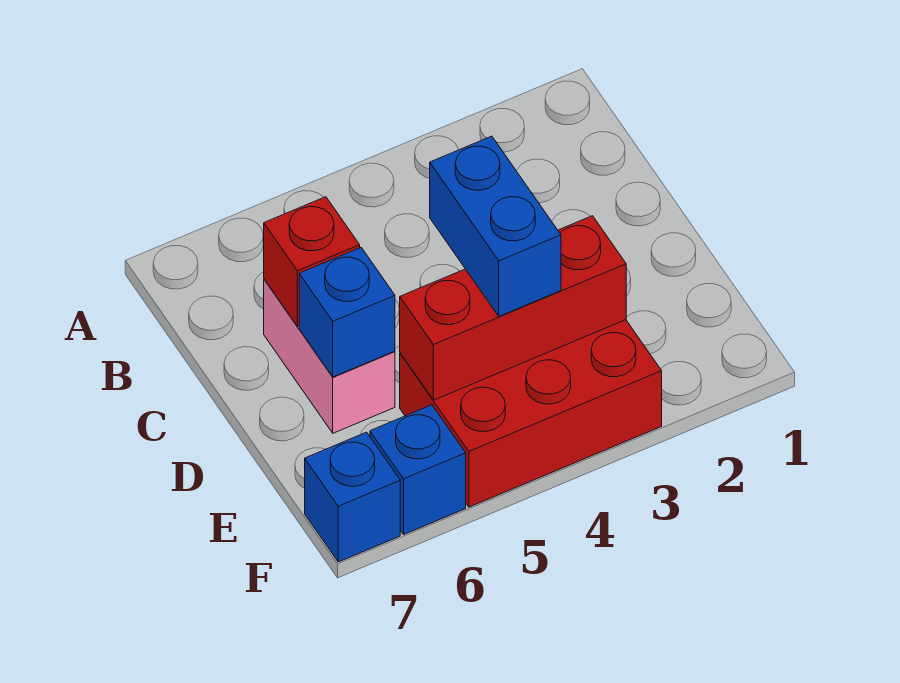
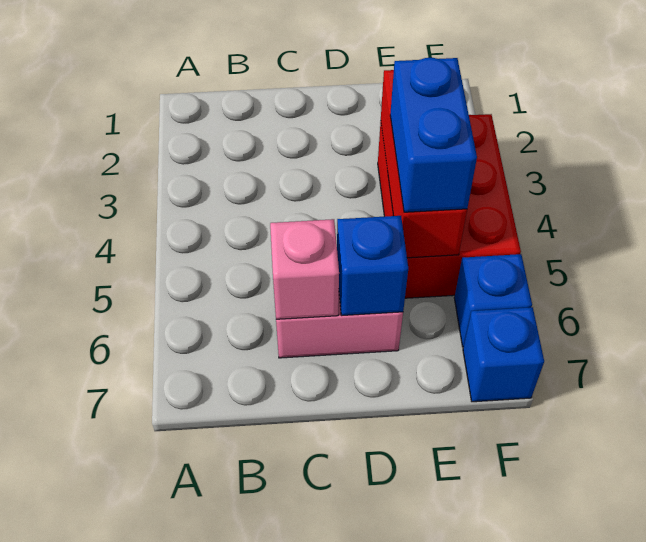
red 1x1 brick [264,197,360,326] -> pink 1x1 brick [270,219,339,319]
blue 1x2 brick [430,136,561,316] -> blue 1x2 brick turned to [390,58,477,212]

